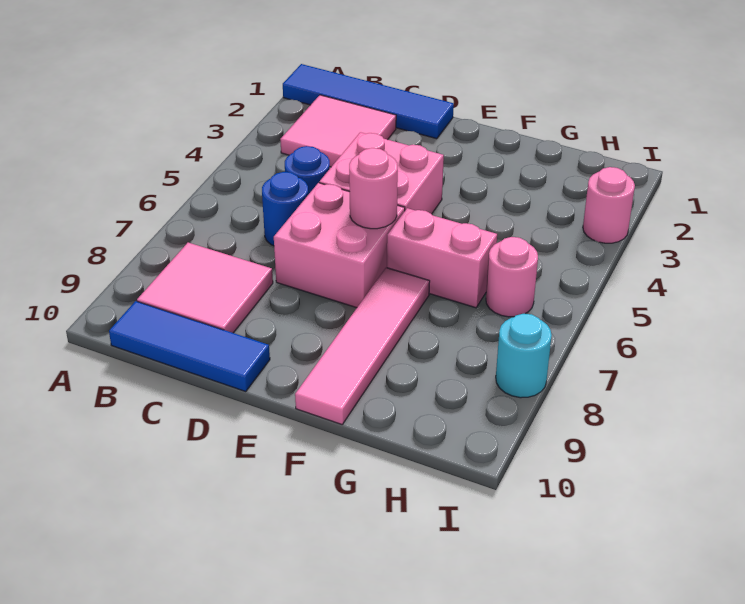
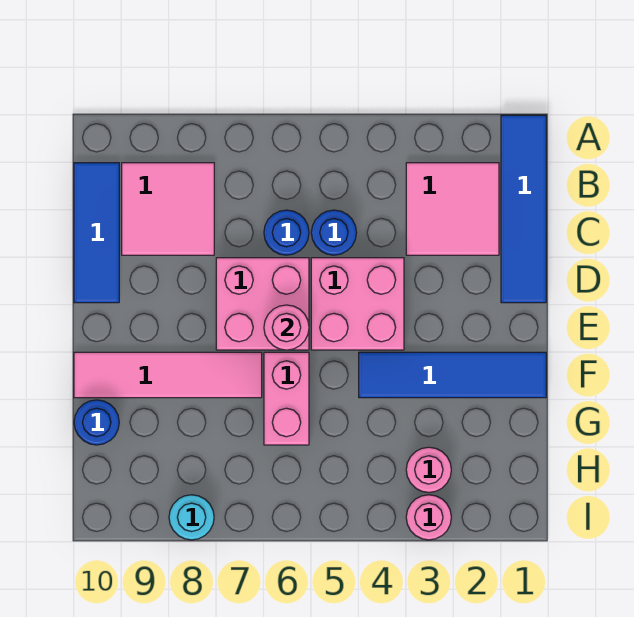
none -> blue 1x4 tile [359,352,546,398]
none -> blue 1x1 round brick [74,400,119,445]
pink 1x1 round brick [486,237,538,317] -> pink 1x1 round brick moved to [406,447,451,492]

